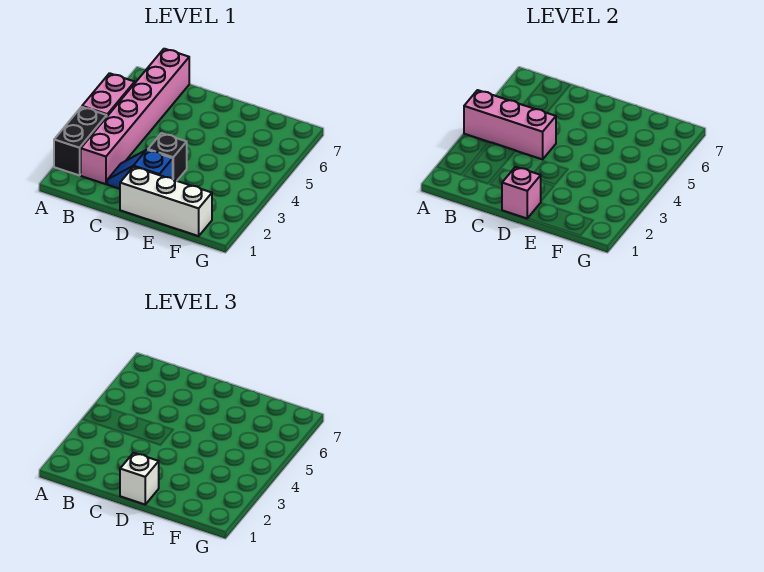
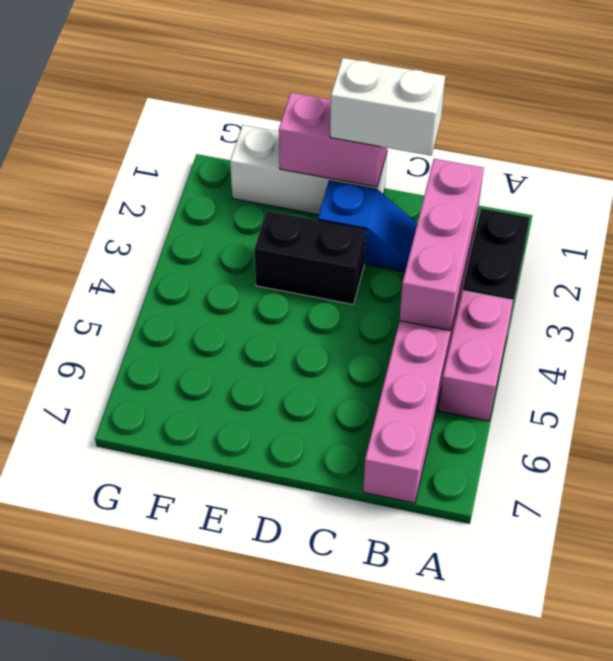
pink 1x3 brick [464,90,556,159] -> pink 1x3 brick turned to [400,159,484,331]
pink 1x1 brick [502,167,541,218] -> pink 1x2 brick [279,93,387,187]
white 1x1 brick [120,453,159,504] -> white 1x2 brick [330,58,445,156]
black 1x1 brick [148,133,187,181] -> black 1x2 brick [254,211,366,305]

